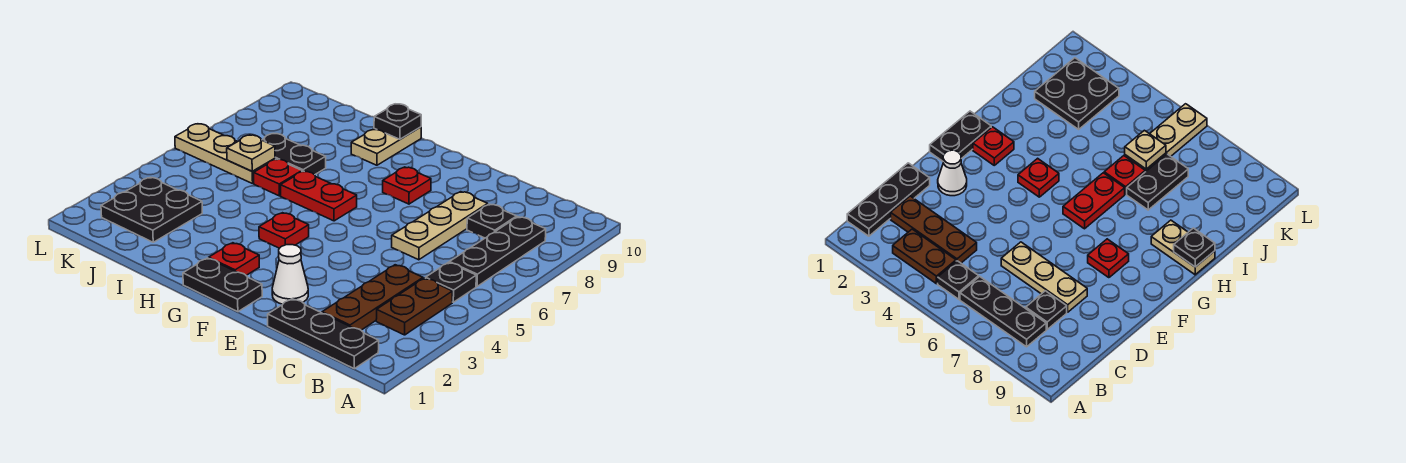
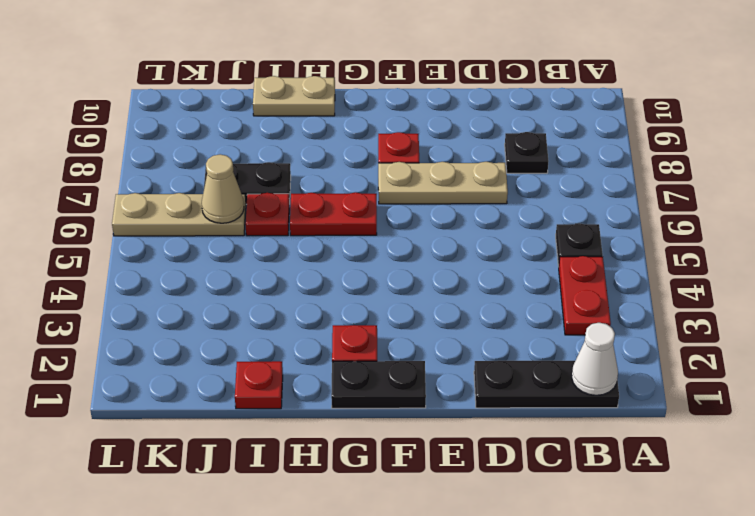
brown 1x2 plate [376,278,452,335] -> red 1x2 plate [559,256,611,335]
black 1x3 plate [449,217,546,286] -> none
brown 1x3 plate [322,265,423,330] -> none
tan 1x3 plate [392,192,488,260] -> tan 1x3 plate turned to [378,162,508,204]
white 1x1 cone [272,245,308,304] -> white 1x1 cone moved to [572,323,618,395]
red 1x1 plate [259,213,309,248] -> red 1x1 plate moved to [235,361,283,409]
tan 1x2 plate [351,127,421,165] -> tan 1x2 plate turned to [253,76,335,116]
black 1x1 plate [374,104,421,139] -> none
black 2x2 plate [101,177,202,242] -> none
tan 1x1 plate [227,135,275,171] -> tan 1x1 cone [202,154,244,223]

